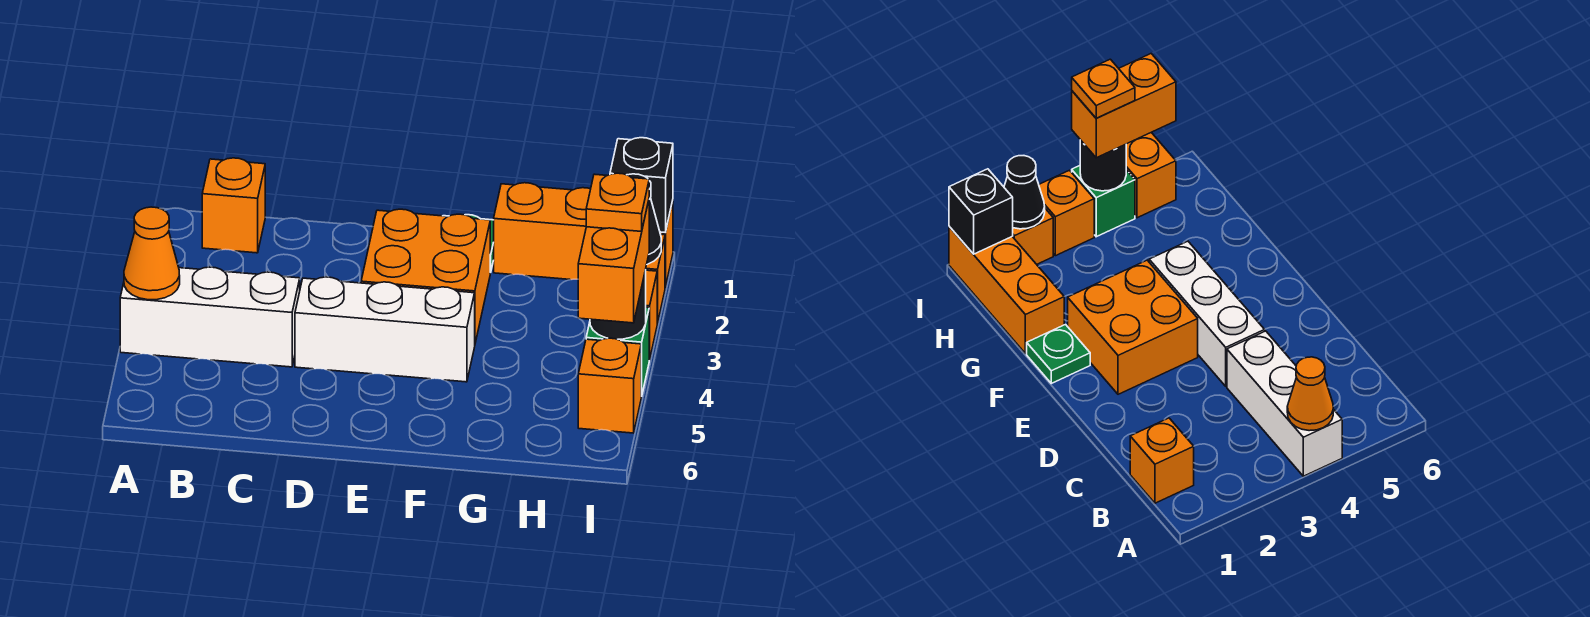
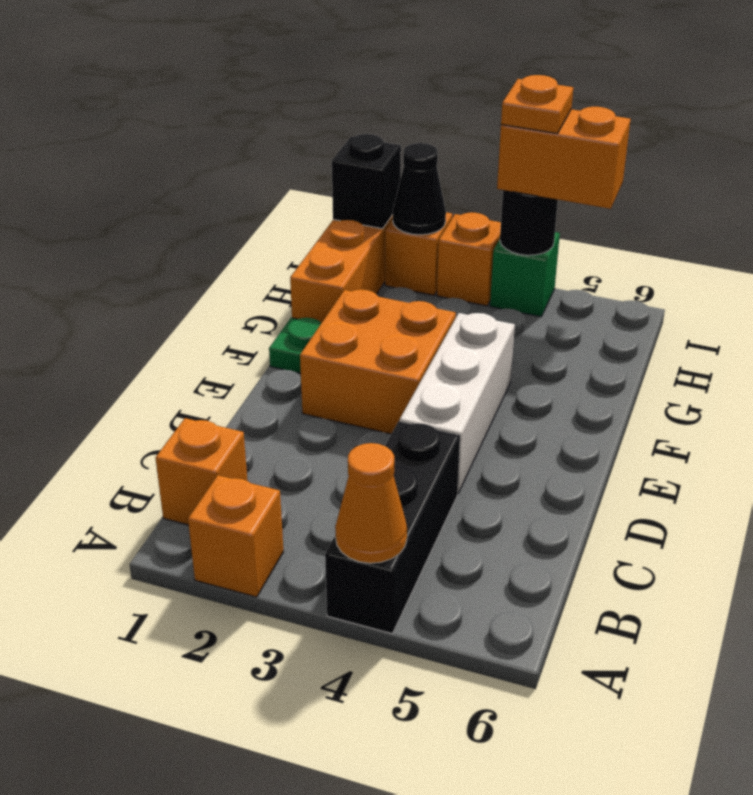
white 1x3 brick [120,267,300,367] -> black 1x3 brick [325,422,460,633]
orange 1x1 brick [578,338,641,433] -> orange 1x1 brick moved to [188,475,283,597]

